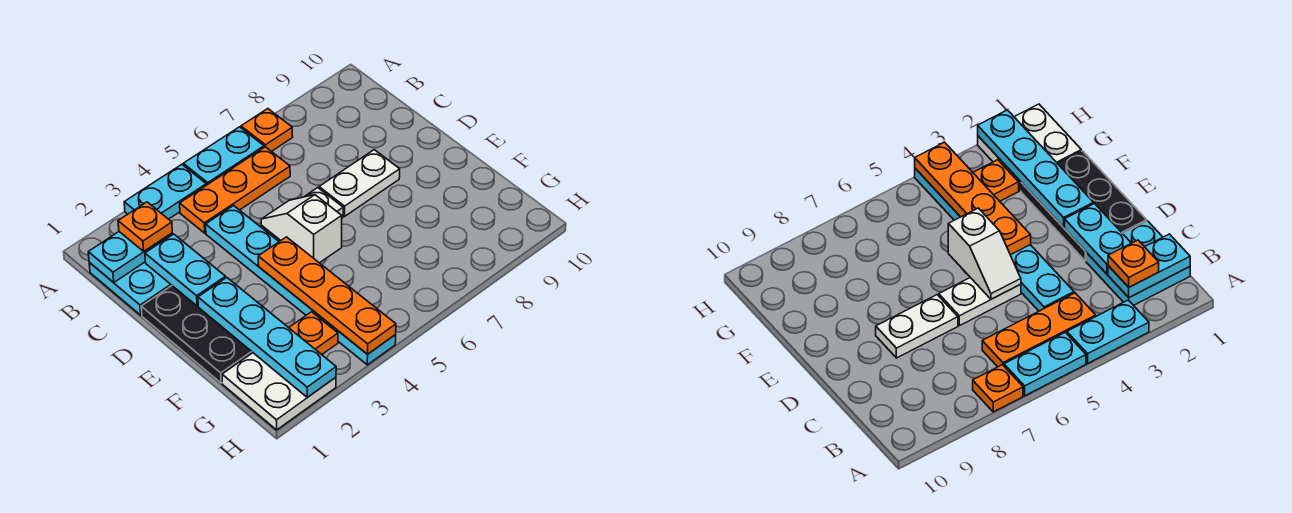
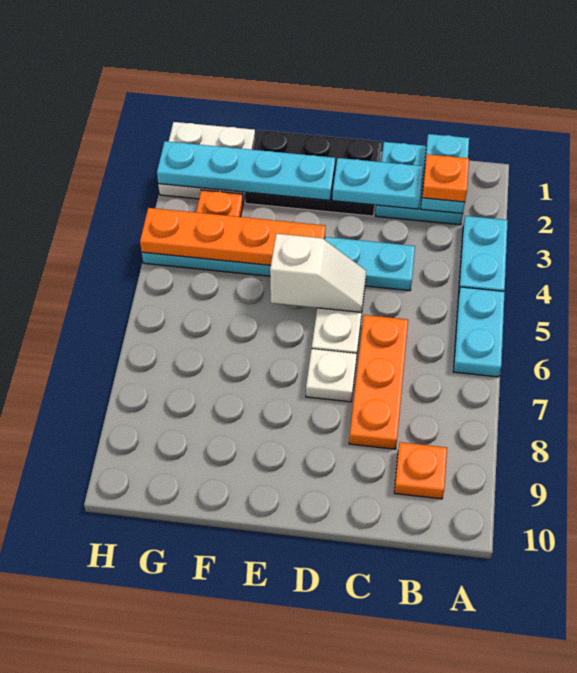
orange 1x1 plate [241,109,293,152] -> orange 1x1 plate moved to [394,442,447,499]
orange 1x3 plate [180,147,290,233] -> orange 1x3 plate moved to [349,315,408,449]
white 1x2 plate [319,150,400,216] -> white 1x1 plate [306,349,357,402]

